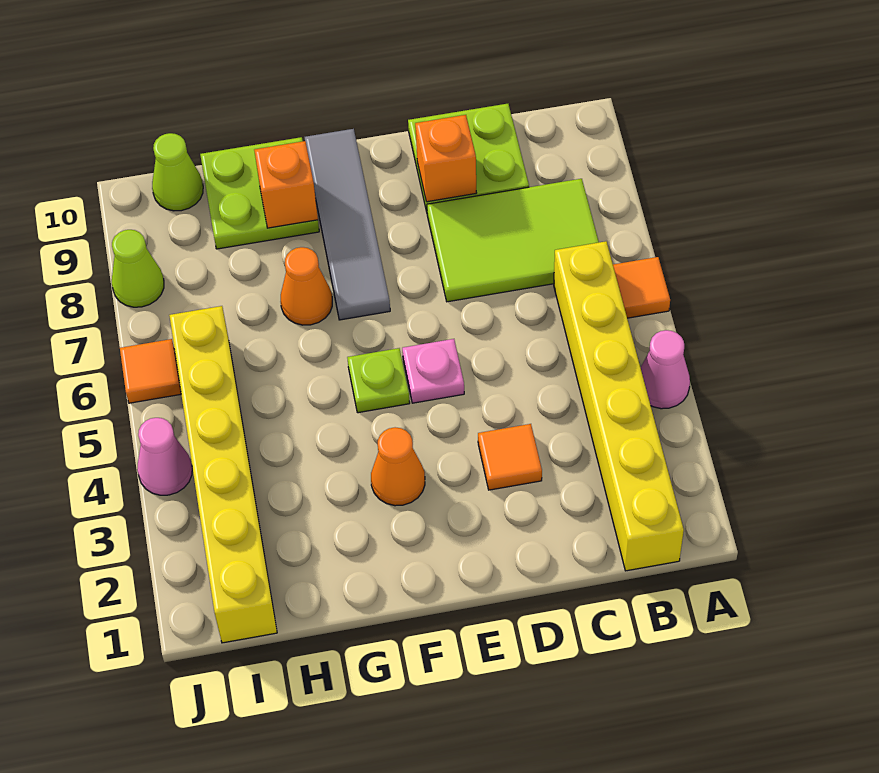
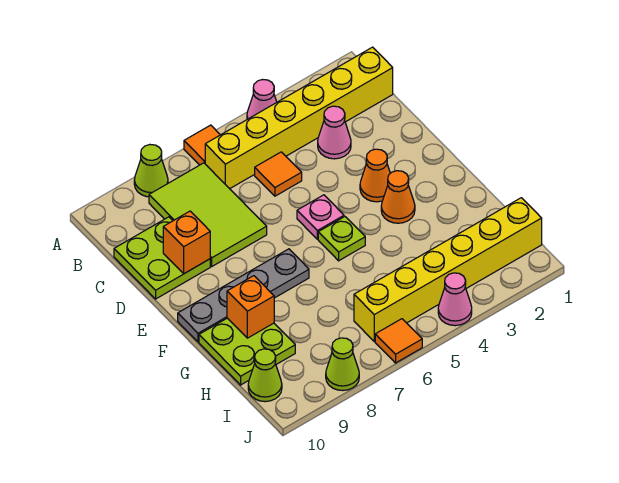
none -> lime 1x1 cone [134,145,168,197]
none -> pink 1x1 cone [318,106,351,159]
orange 1x1 tile [478,424,542,490] -> orange 1x1 tile moved to [255,152,302,196]
grey 1x4 tile [305,129,390,320] -> grey 1x4 plate [178,249,309,342]
orange 1x1 cone [281,247,332,325] -> orange 1x1 cone moved to [360,149,390,202]

